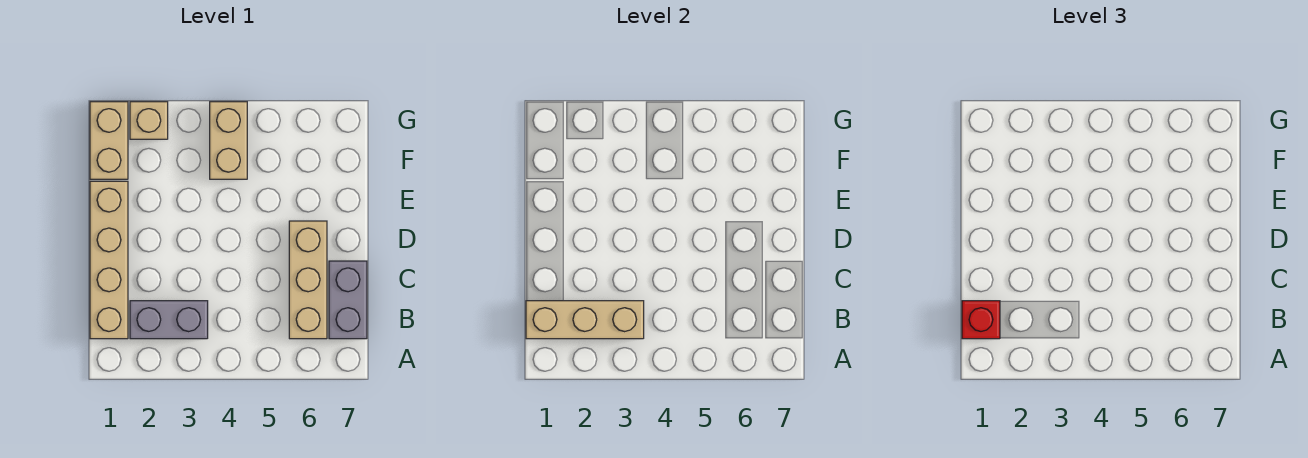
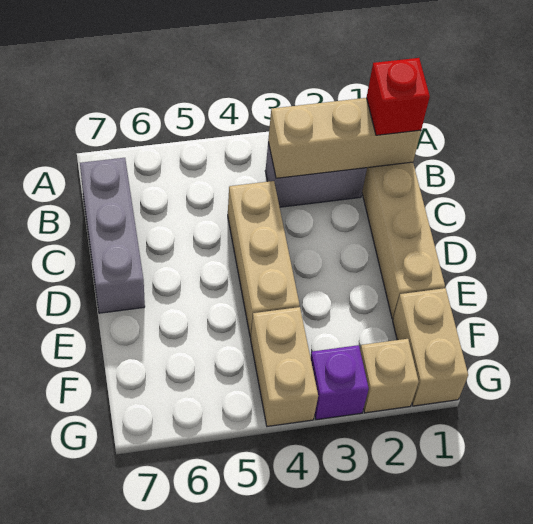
tan 1x3 brick [289,221,327,339] -> tan 1x3 brick moved to [228,181,300,337]
grey 1x2 brick [329,261,367,339] -> grey 1x3 brick [80,158,145,313]
none -> purple 1x1 brick [311,345,369,420]

